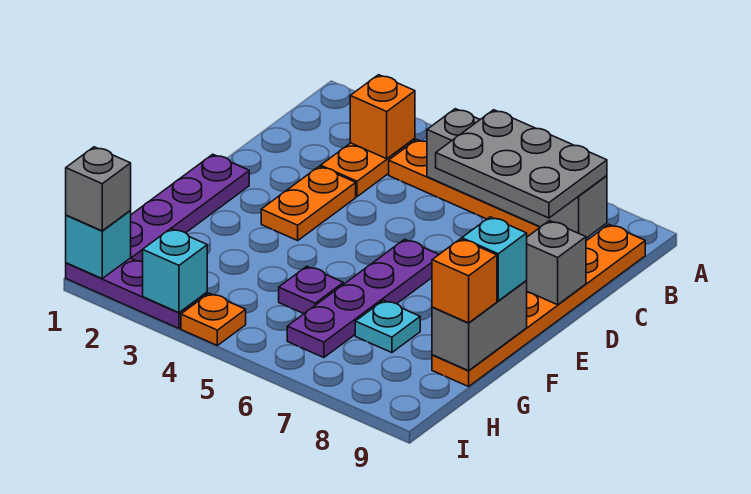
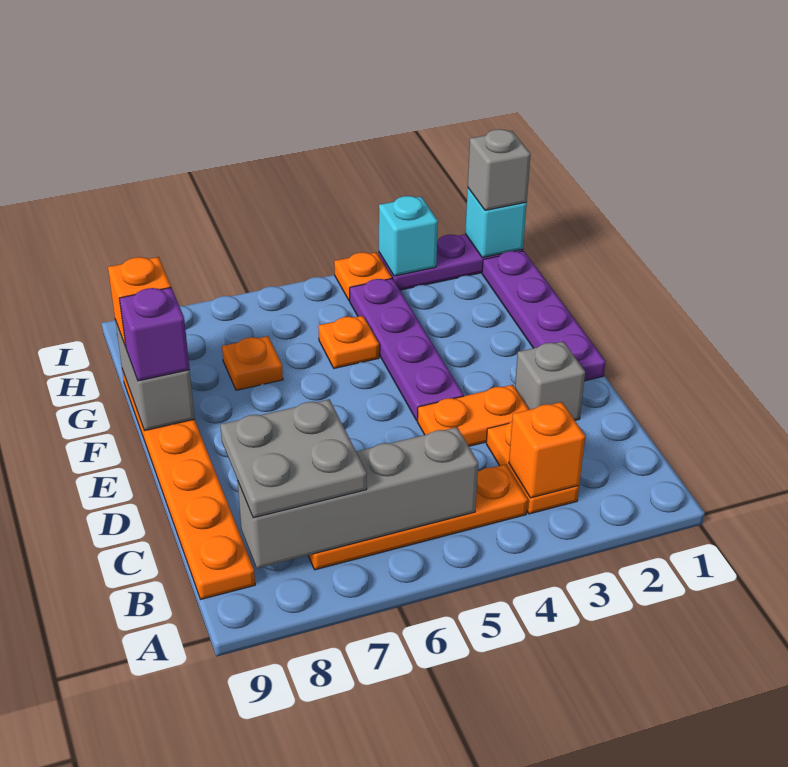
grey 2x3 plate [436,110,607,218] -> grey 2x2 plate [220,399,367,518]
orange 1x2 plate [261,166,356,240] -> orange 1x2 plate turned to [417,385,529,446]
grey 1x1 brick [526,221,586,305] -> grey 1x1 brick moved to [515,341,585,420]
purple 1x4 plate [287,239,439,358] -> purple 1x4 plate moved to [350,278,464,420]
cyan 1x1 brick [462,217,527,301] -> purple 1x1 brick [119,288,190,381]
purple 1x1 plate [279,266,343,314] -> orange 1x1 plate [318,316,379,368]
cyan 1x1 plate [355,300,420,353] -> orange 1x1 plate [222,336,283,390]

